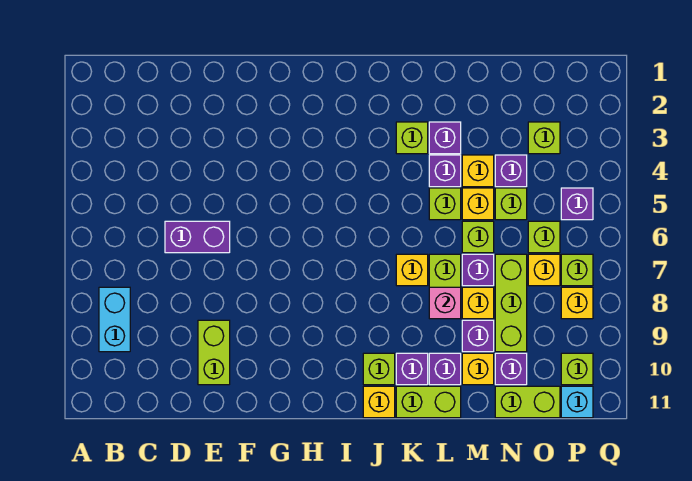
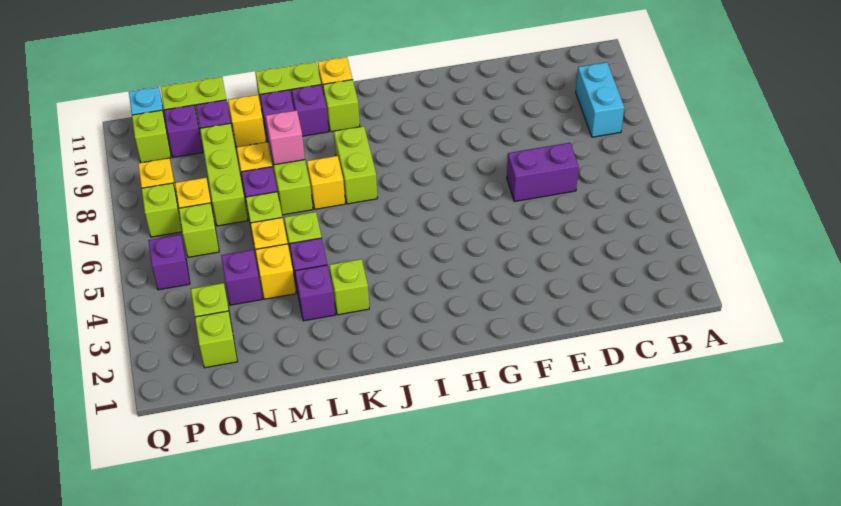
lime 1x2 brick [198,320,230,385] -> lime 1x2 brick moved to [334,126,378,204]
purple 1x1 brick [462,320,494,352] -> purple 1x1 brick moved to [164,105,203,157]
lime 1x1 brick [495,188,527,220] -> lime 1x1 brick moved to [195,311,237,368]

